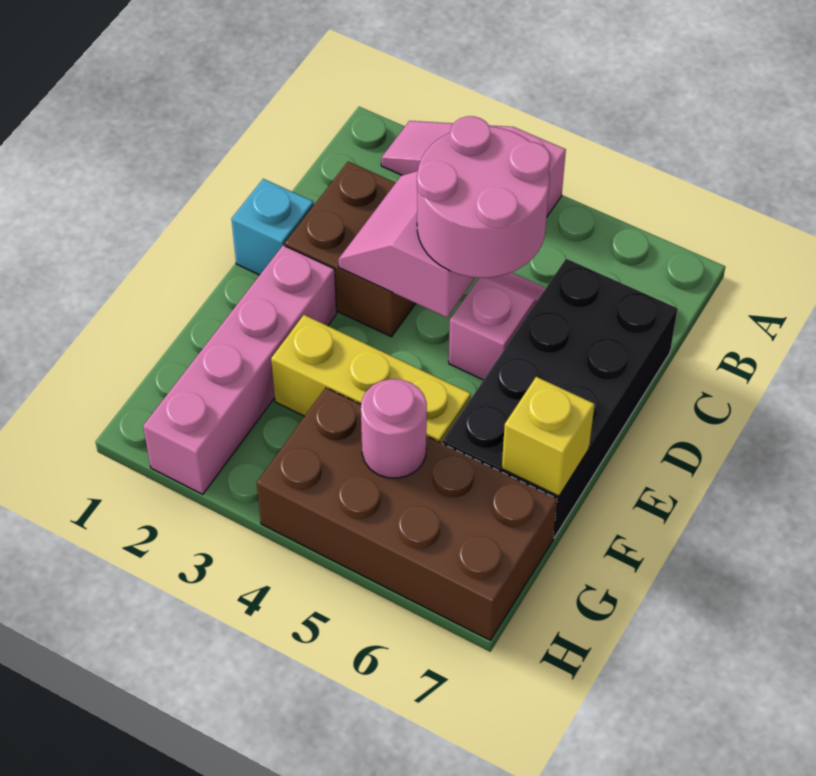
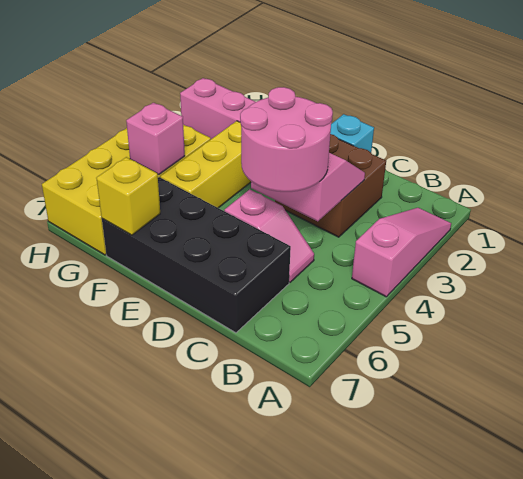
brown 2x4 brick [257,388,557,640] -> yellow 2x4 brick [42,125,211,255]
pink 1x1 round brick [361,379,427,478] -> pink 1x1 brick [126,103,185,175]

